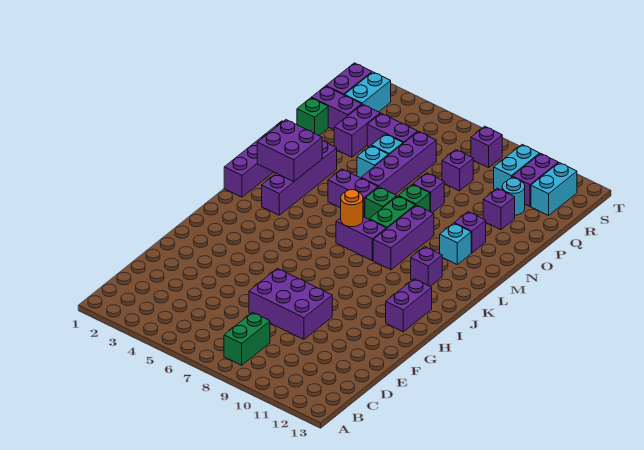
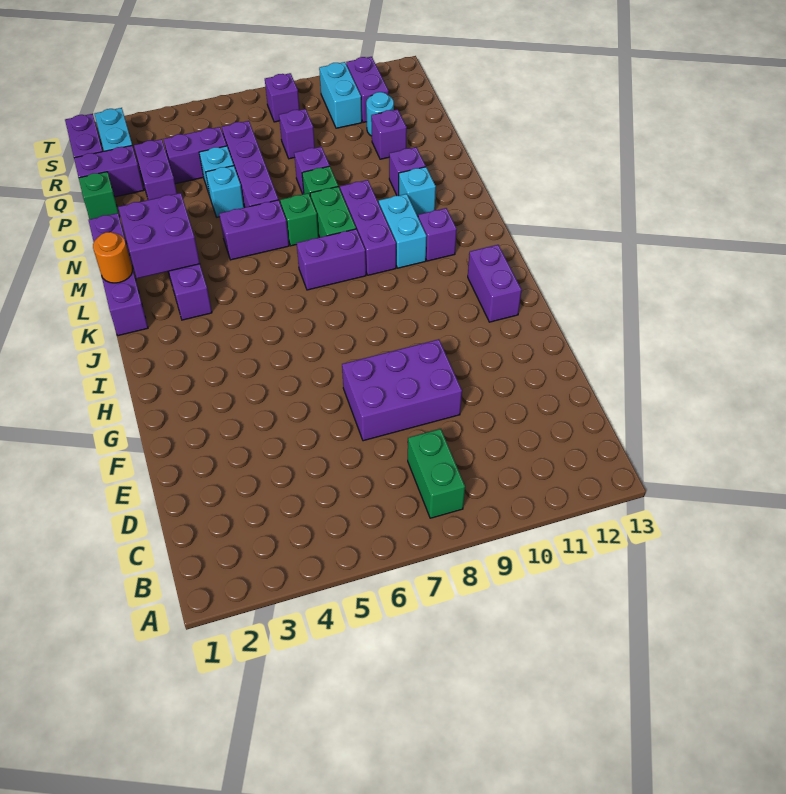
orange 1x1 round brick [341,190,363,227] -> orange 1x1 round brick moved to [93,232,132,283]
cyan 1x2 brick [531,163,577,215] -> cyan 1x2 brick moved to [379,194,427,268]

